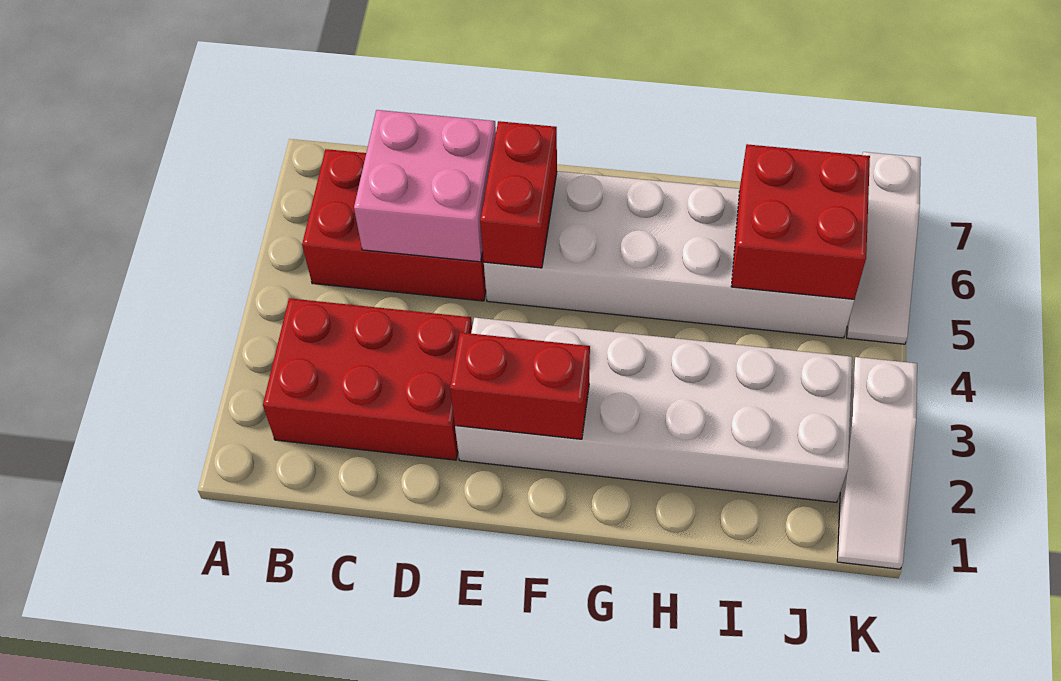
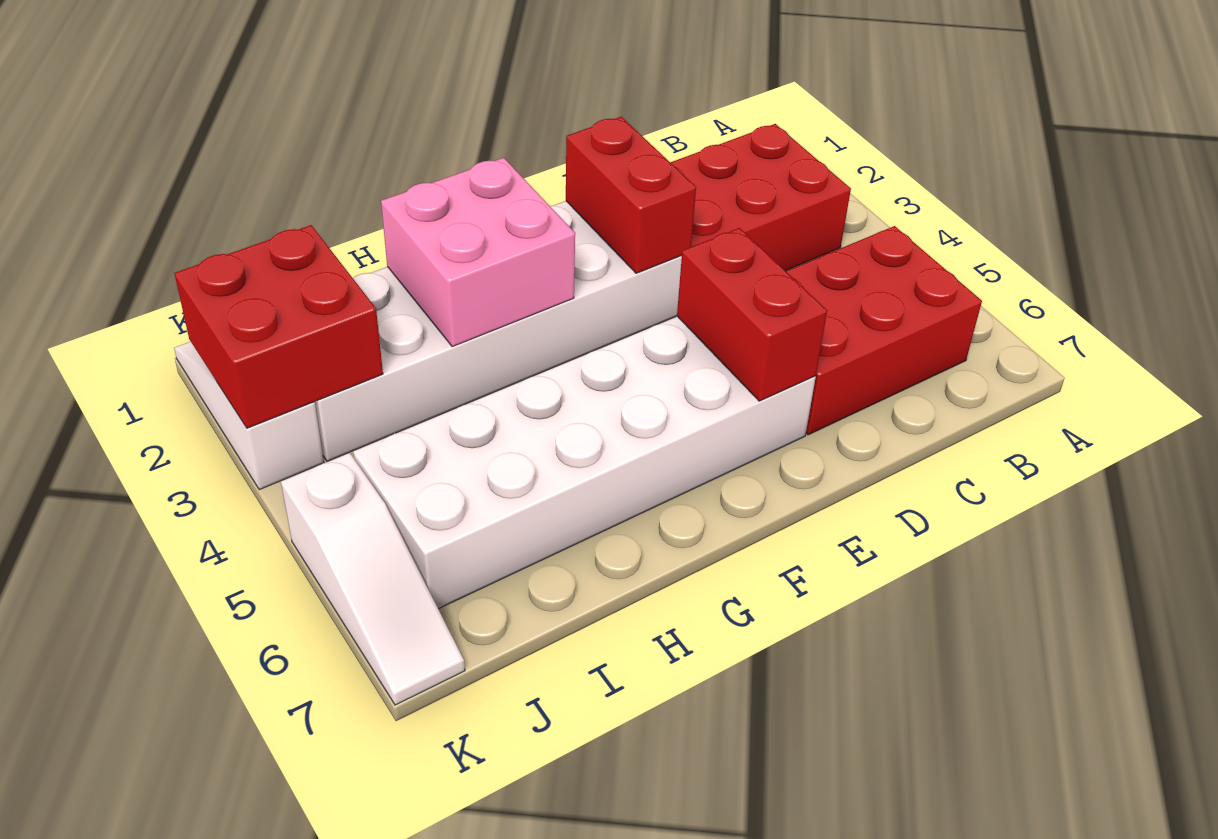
pink 2x2 brick [354,110,496,262] -> pink 2x2 brick moved to [381,158,575,347]
red 1x2 brick [450,332,590,439] -> red 1x2 brick turned to [566,117,696,273]
red 2x2 brick [731,144,870,299] -> red 2x2 brick moved to [174,225,383,428]
white 1x3 slope [847,152,921,344] -> white 1x3 slope turned to [281,453,465,705]

